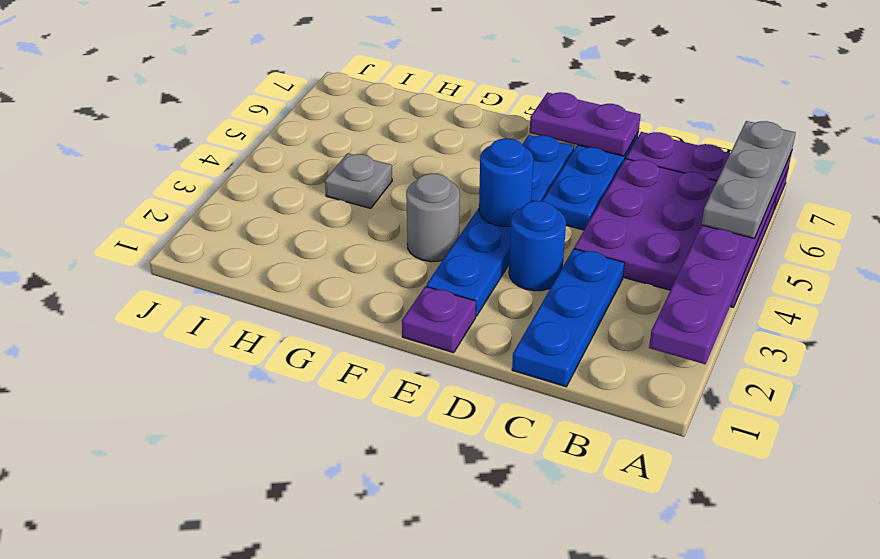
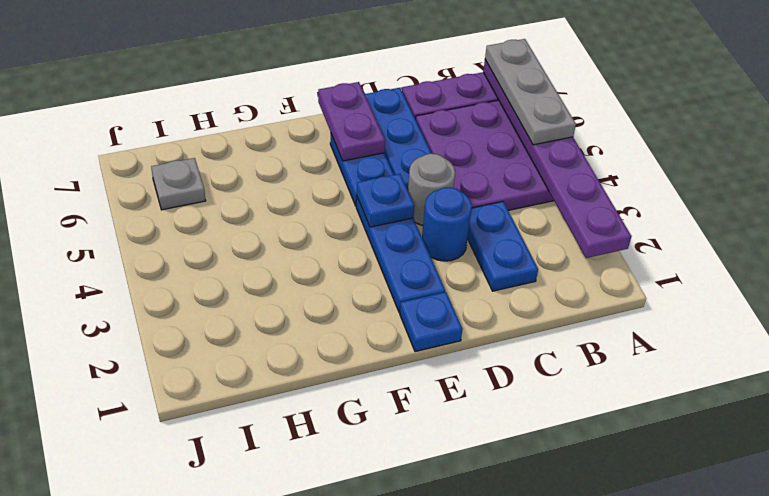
blue 1x3 plate [512,249,624,387] -> blue 1x2 plate [468,202,538,291]
purple 1x2 plate [530,92,640,156] -> purple 1x2 plate turned to [318,82,385,161]
purple 1x1 plate [402,286,476,353] -> blue 1x1 plate [400,292,463,352]
blue 1x1 round brick [479,138,533,227] -> blue 1x1 plate [357,174,415,227]
grey 1x1 round brick [406,173,460,262] -> grey 1x1 round brick moved to [408,154,455,226]
grey 1x1 plate [325,153,392,208] -> grey 1x1 plate moved to [151,158,206,210]

